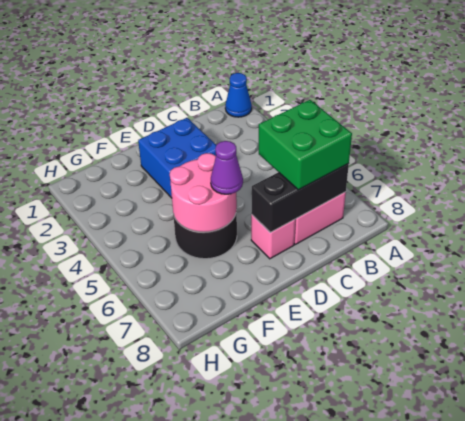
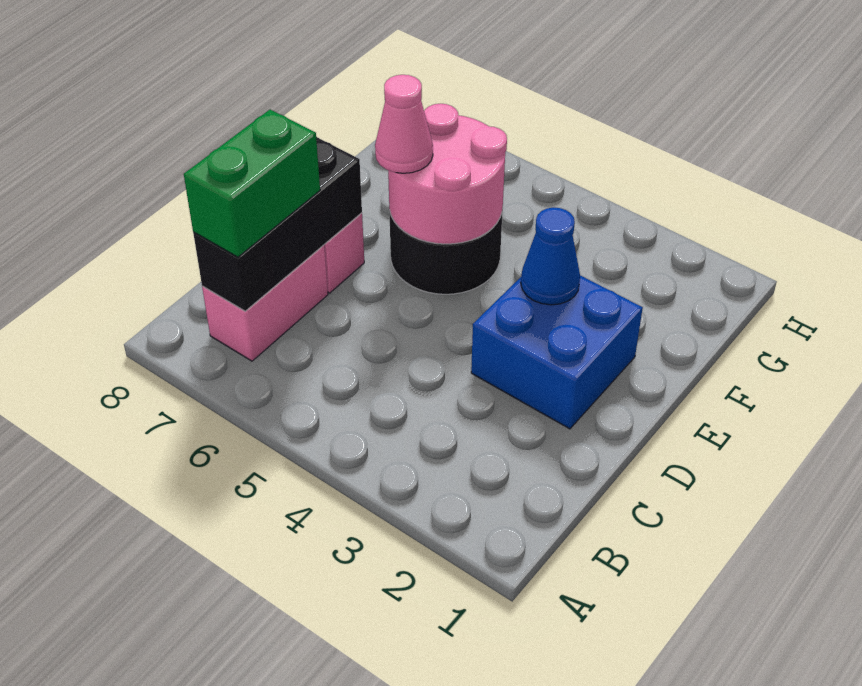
blue 1x1 cone [225,73,252,117] -> blue 1x1 cone moved to [521,207,580,305]
green 2x2 brick [259,100,352,190] -> green 1x2 brick [184,110,320,257]
purple 1x1 cone [211,141,243,194] -> pink 1x1 cone [375,75,433,173]

